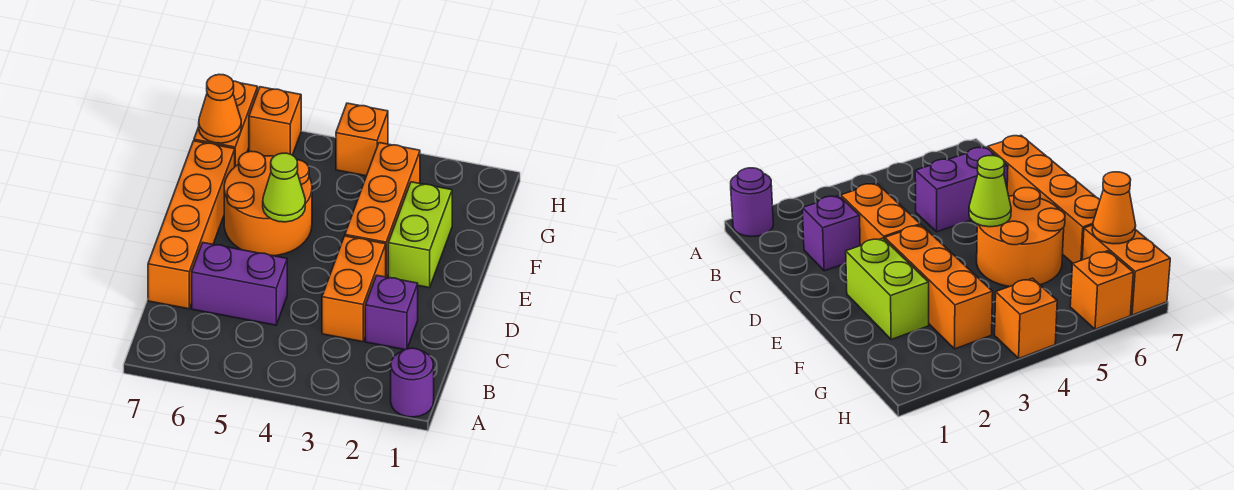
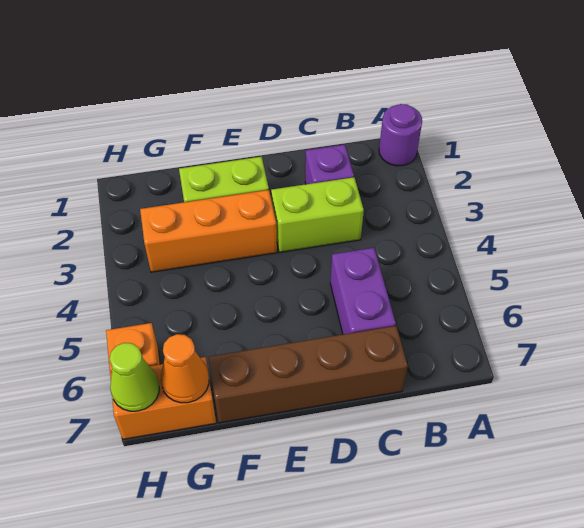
orange 1x2 brick [322,236,386,342] -> lime 1x2 brick [271,177,364,252]
orange 1x4 brick [148,141,235,309] -> brown 1x4 brick [208,326,408,423]
orange 2x2 round brick [224,151,312,256] -> none
lime 1x1 cone [263,153,305,222] -> lime 1x1 cone moved to [110,343,159,411]
orange 1x1 brick [336,103,388,176] -> none

